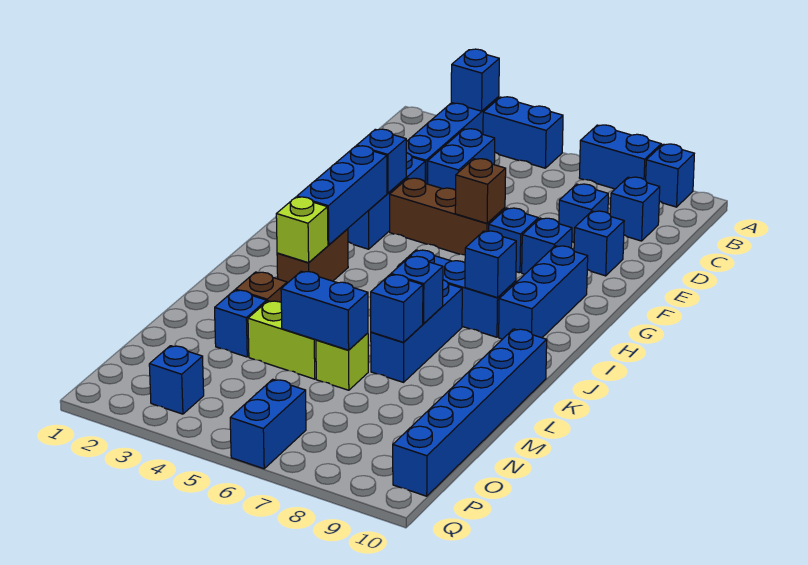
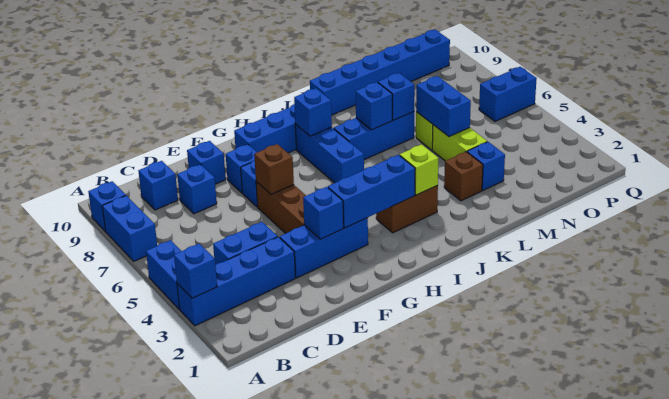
blue 1x1 brick [149,346,204,414] -> none

